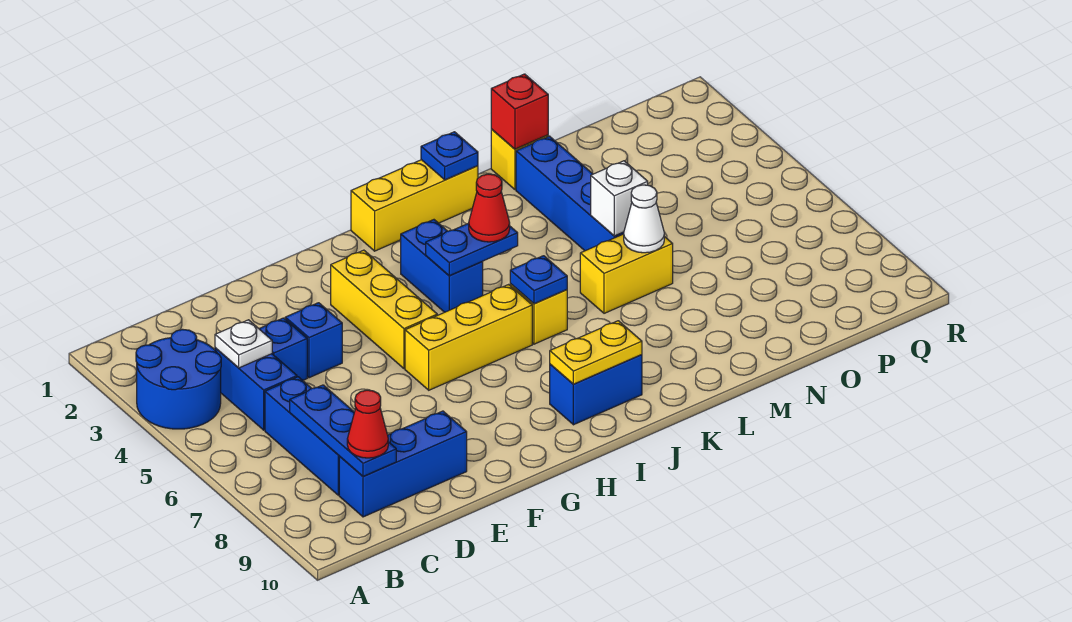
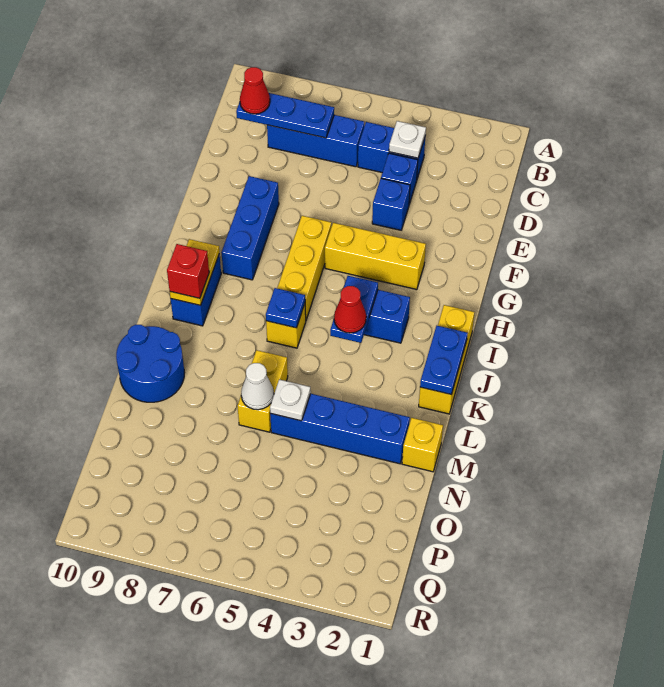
blue 2x2 round brick [136,329,221,429] -> blue 2x2 round brick moved to [116,325,184,402]
blue 1x3 brick [339,411,467,517] -> blue 1x3 brick moved to [221,176,279,280]
blue 1x1 plate [421,132,478,180] -> blue 1x2 plate [420,326,468,395]
red 1x1 brick [491,74,548,149] -> red 1x1 brick moved to [167,244,209,298]
white 1x1 brick [591,161,648,236] -> white 1x1 plate [270,379,311,421]

